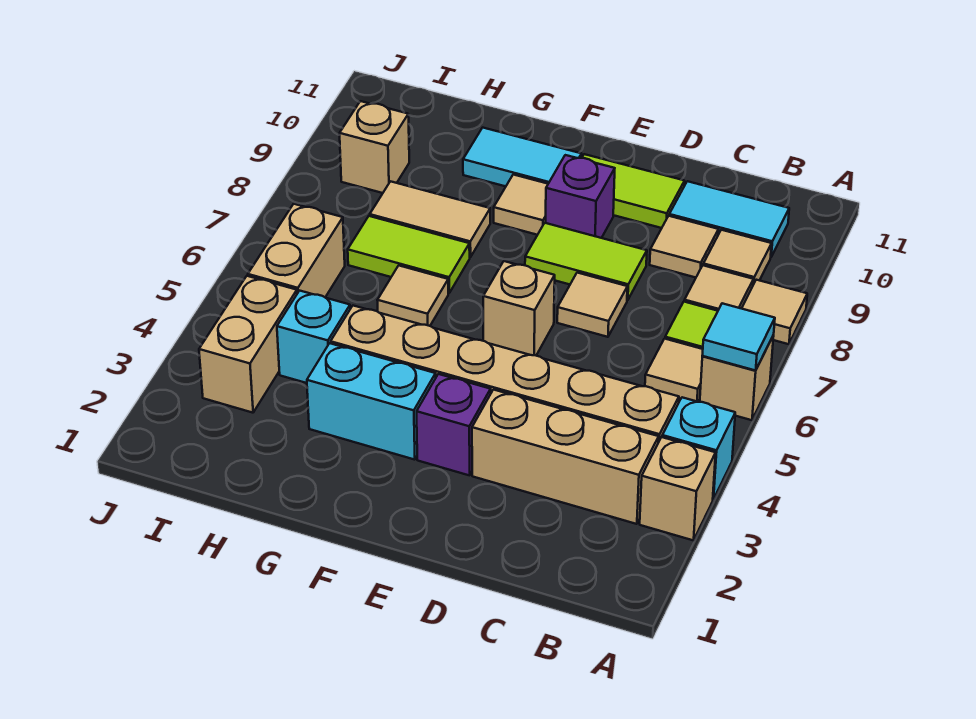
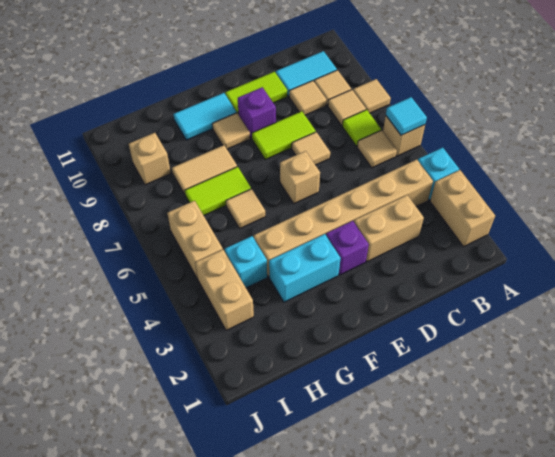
tan 1x1 brick [640,437,716,540] -> tan 1x2 brick [430,170,495,247]
tan 1x3 brick [472,390,659,524] -> tan 1x2 brick [354,195,424,262]

